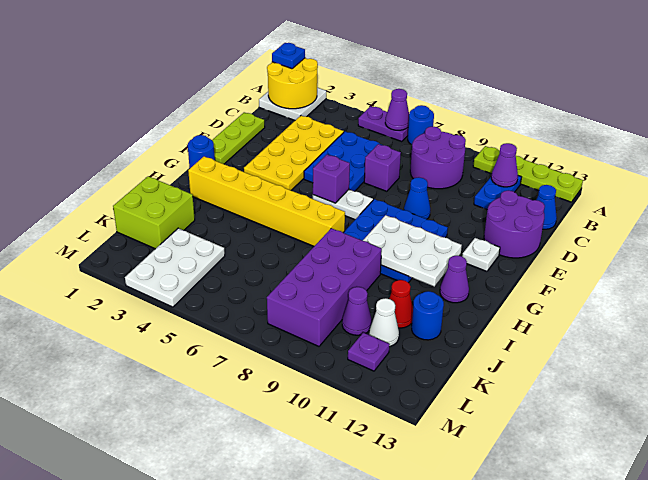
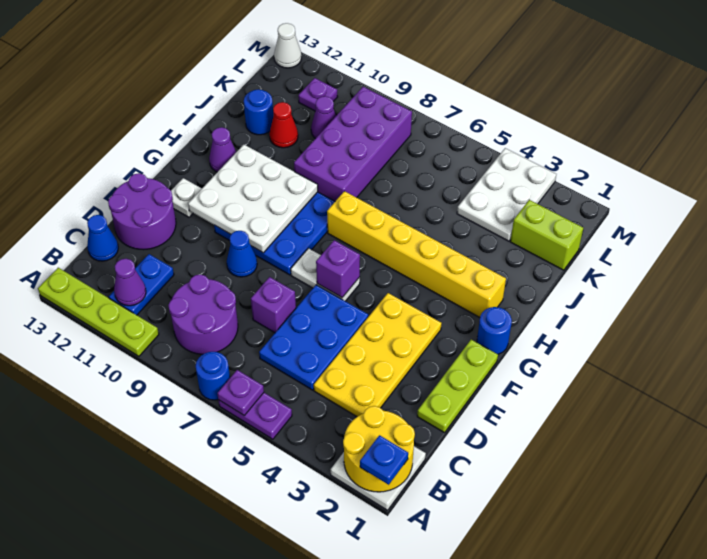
purple 1x1 cone [385,89,409,130] -> purple 1x1 plate [217,370,264,416]
white 2x3 plate [363,215,462,286] -> white 3x3 plate [188,145,318,253]
lime 2x2 brick [113,176,195,249] -> lime 1x2 brick [510,200,583,270]
white 1x1 cone [369,298,399,347] -> white 1x1 cone moved to [274,23,301,68]

